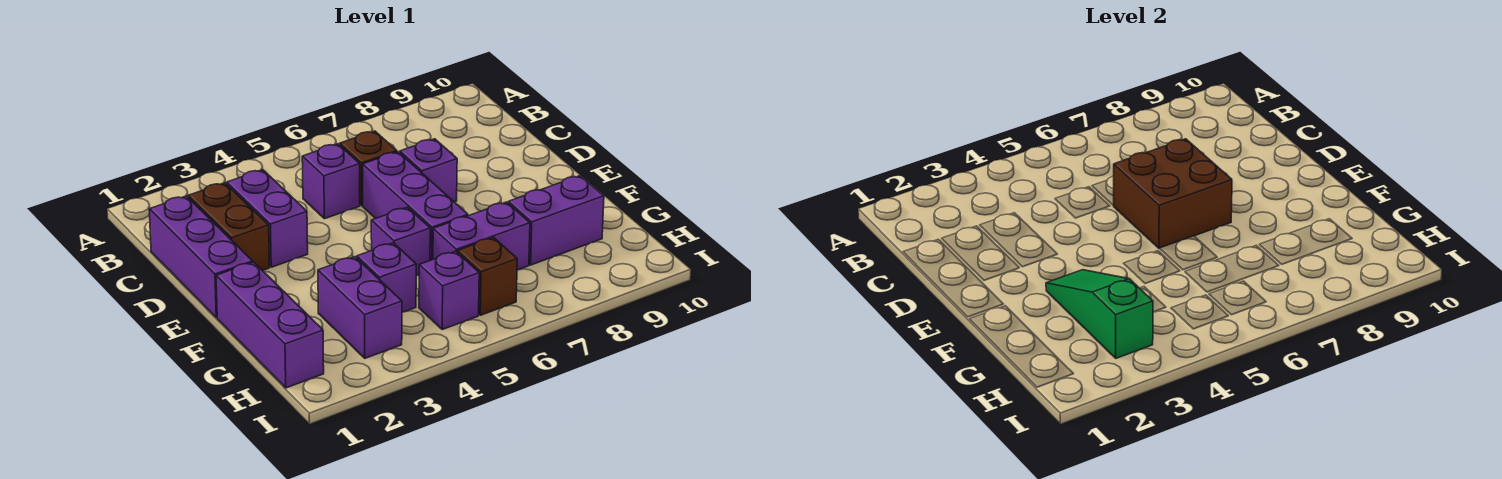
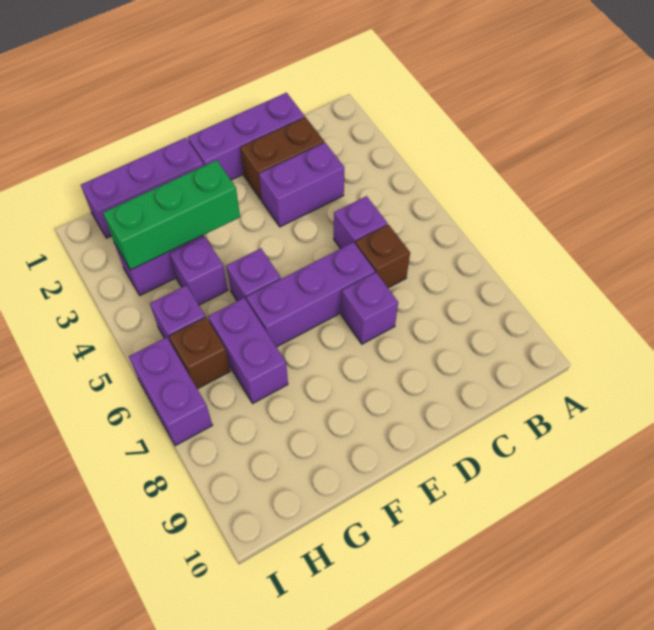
brown 2x2 brick [1114,139,1232,248] -> none
green 1x3 slope [1046,270,1153,358] -> green 1x3 brick [103,160,240,270]
purple 1x2 brick [508,176,604,265] -> purple 1x2 brick moved to [129,337,212,446]

